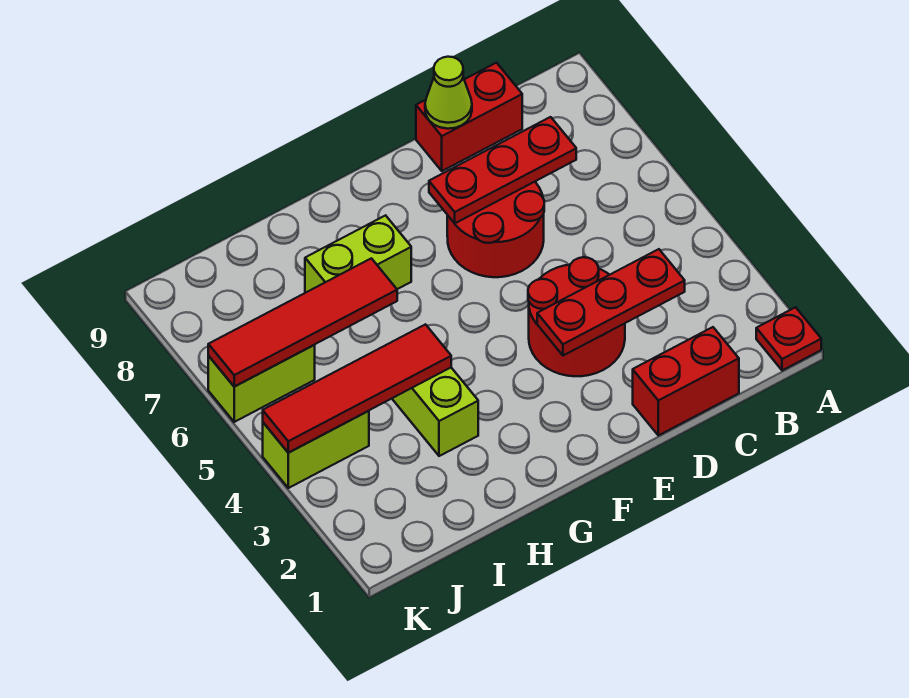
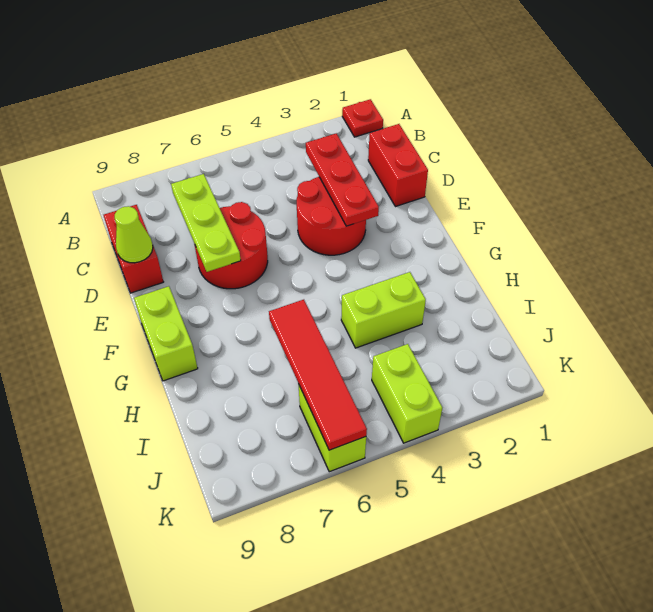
red 1x3 plate [429,117,576,223] -> lime 1x3 plate [171,174,241,272]
lime 1x2 brick [305,215,411,293] -> lime 1x2 brick moved to [134,286,198,381]
red 1x4 tile [263,324,451,453] -> none

